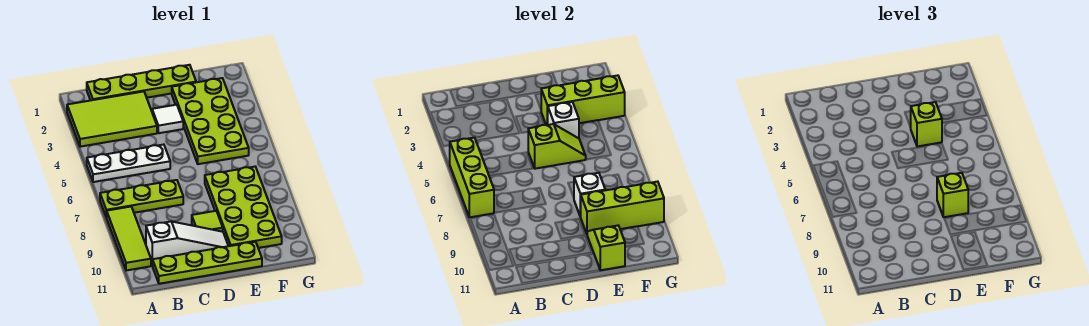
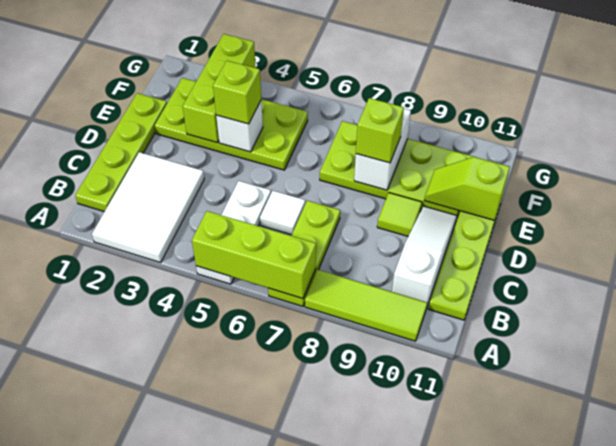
lime 2x3 tile [67,91,157,147] -> white 2x3 tile [92,152,204,262]
white 1x1 tile [152,105,183,133] -> white 1x1 tile moved to [260,191,305,235]
lime 1x2 slope [528,124,586,169] -> none
white 1x1 brick [574,173,605,217] -> white 1x2 brick [354,109,411,190]
lime 1x3 brick [581,182,664,234] -> none

